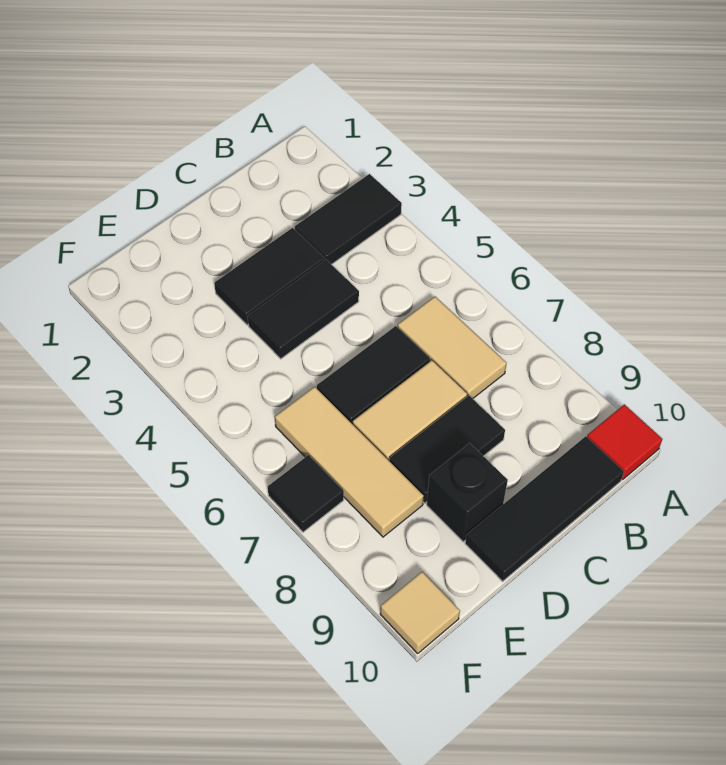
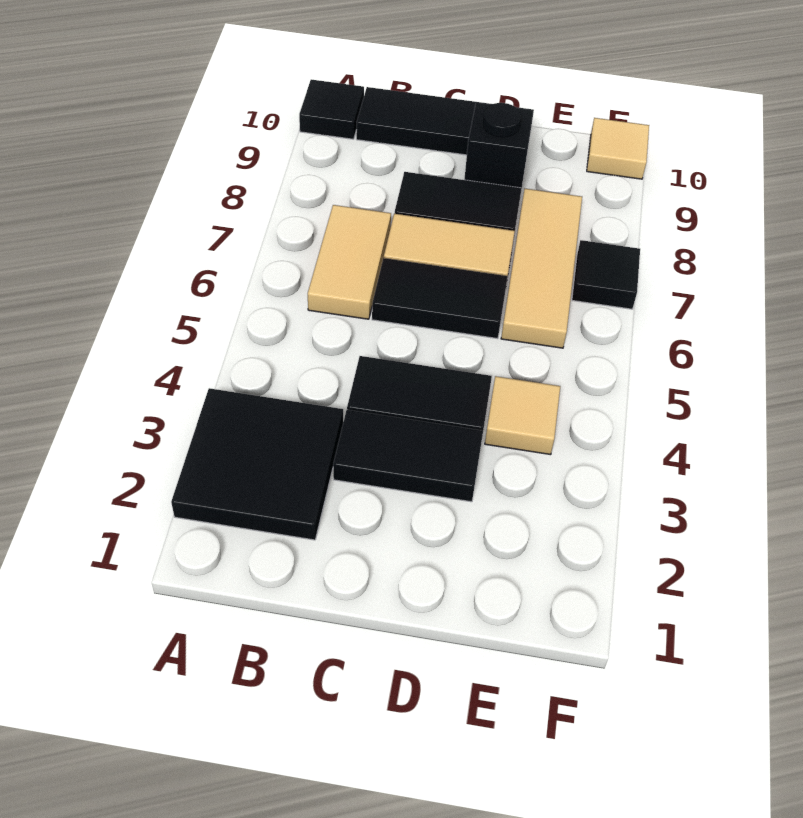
black 1x2 tile [295,174,402,265] -> black 2x2 tile [171,388,343,540]
red 1x1 tile [587,404,662,480] -> black 1x1 tile [299,79,364,139]
none -> tan 1x1 tile [485,376,560,455]

